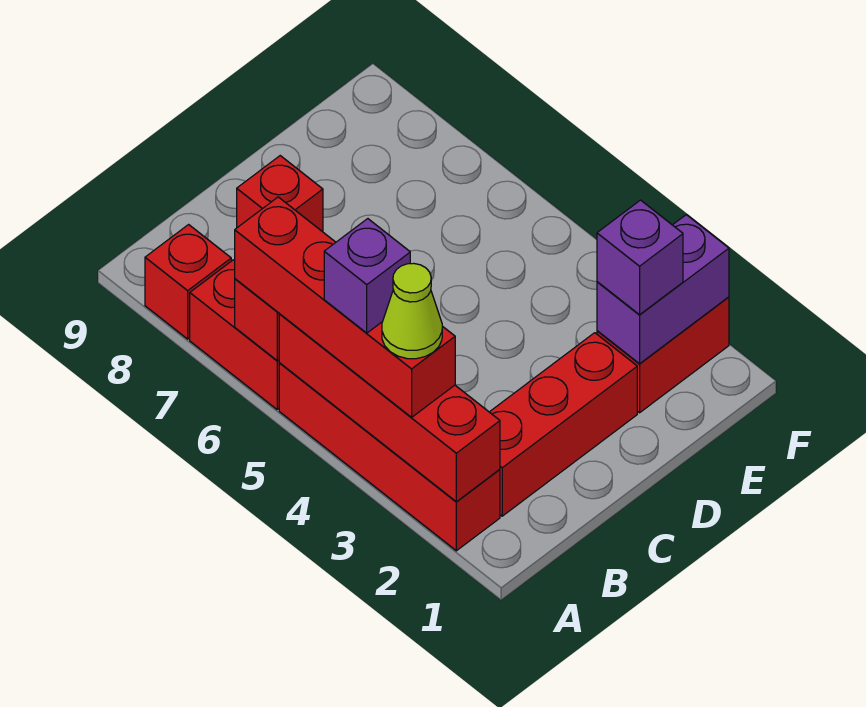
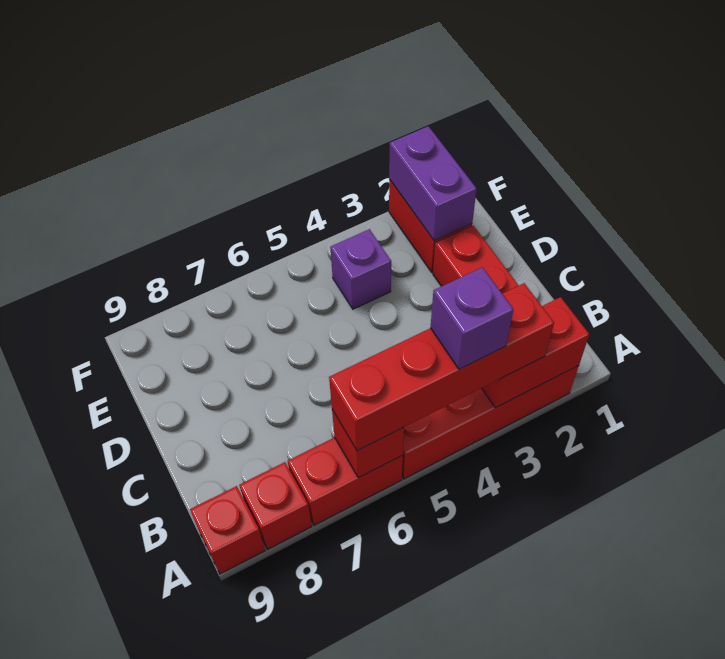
red 1x4 brick [279,314,500,502] -> red 1x2 brick [482,297,589,408]
lime 1x1 cone [382,263,442,359] -> none
red 1x1 brick [237,156,323,232] -> red 1x1 brick moved to [190,486,265,574]
purple 1x1 brick [597,200,683,315] -> purple 1x1 brick moved to [330,229,391,309]

